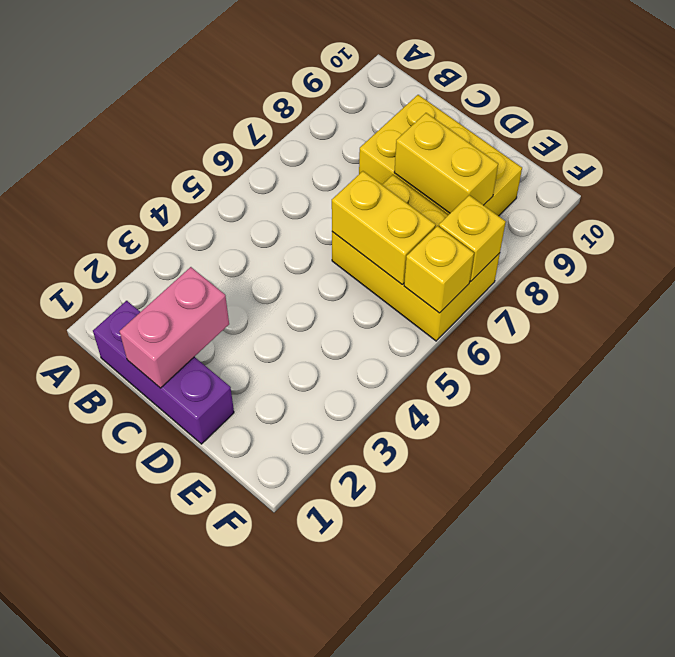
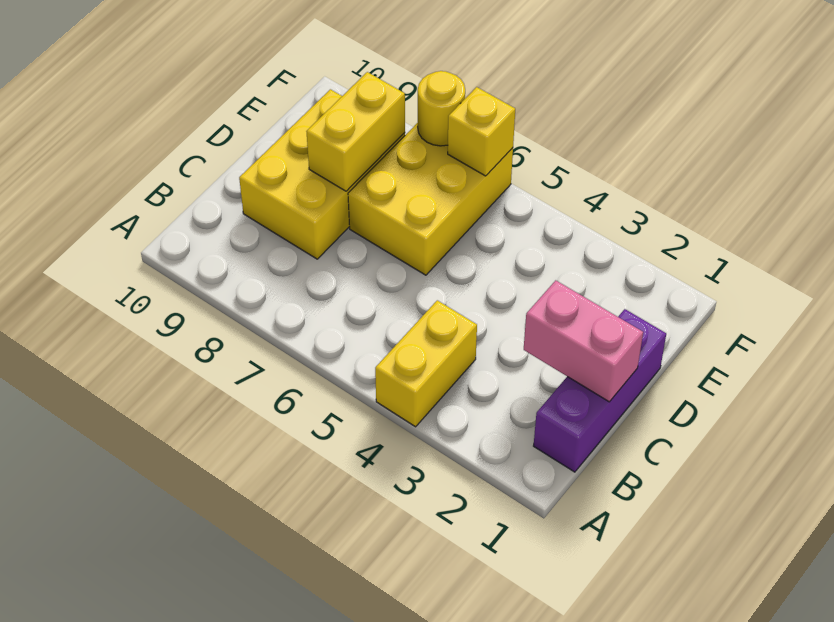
yellow 1x2 brick [332,171,436,284] -> yellow 1x2 brick moved to [375,300,477,427]
yellow 1x1 brick [439,195,506,281] -> yellow 1x1 round brick [418,71,465,146]

